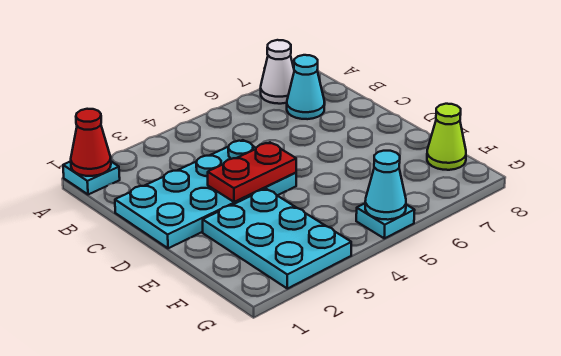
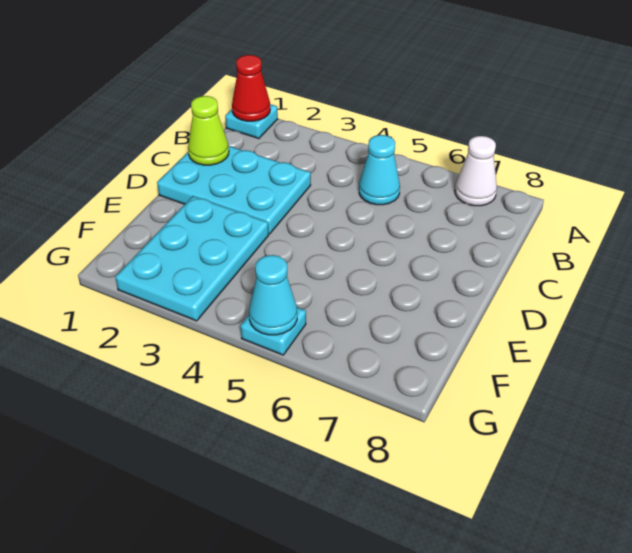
cyan 1x1 cone [287,55,325,119] -> cyan 1x1 cone moved to [359,135,400,205]
cyan 2x4 plate [115,140,296,248] -> cyan 2x3 plate [157,146,311,234]
red 1x2 plate [208,143,296,202] -> none
lime 1x1 cone [427,104,466,170] -> lime 1x1 cone moved to [188,96,229,165]

